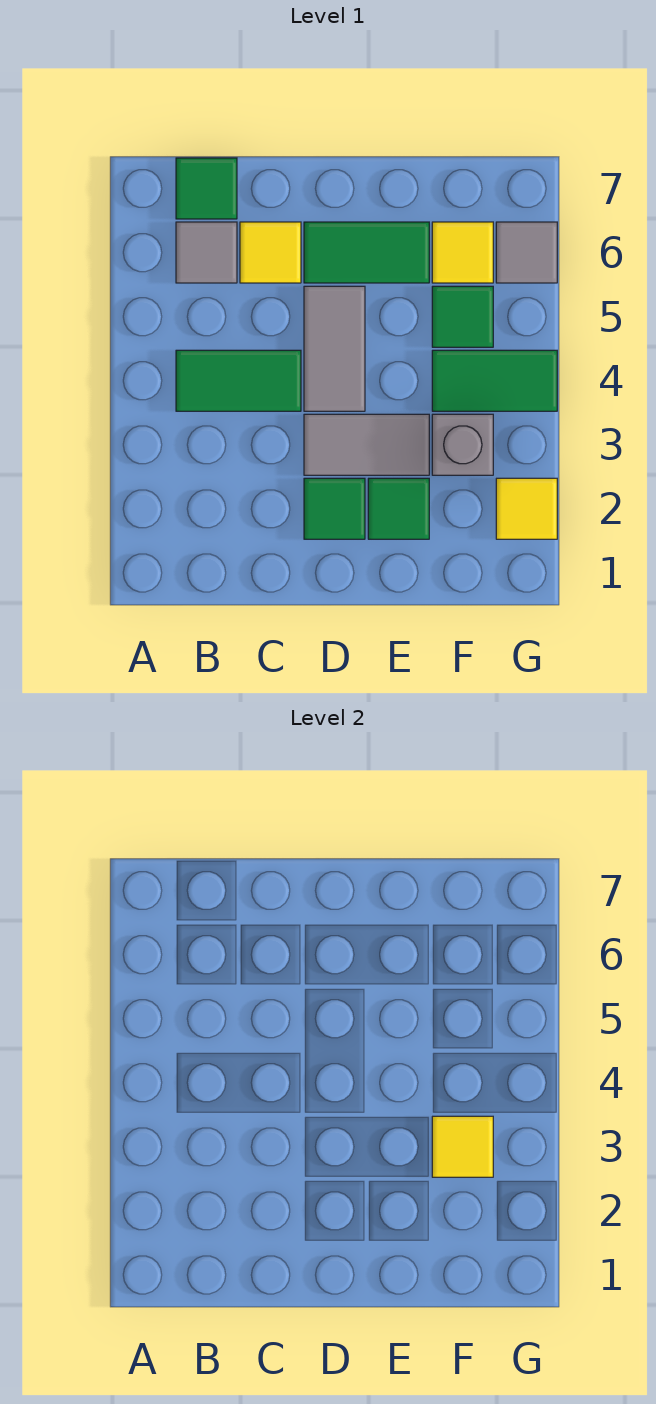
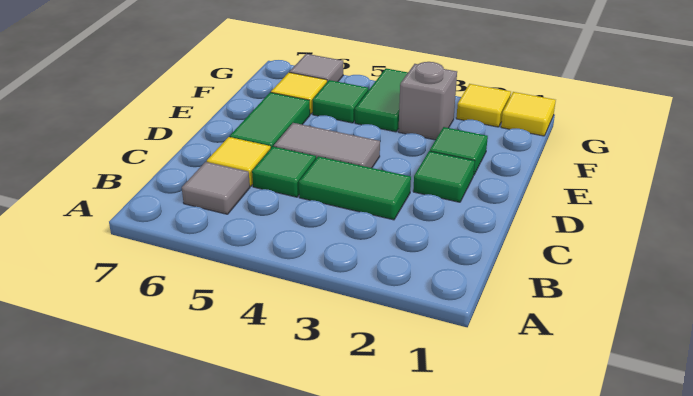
green 1x2 tile [176,350,301,411] -> green 1x2 tile turned to [299,156,411,220]
green 1x1 tile [176,158,237,219] -> green 1x1 tile moved to [252,147,316,197]
grey 1x2 tile [304,414,429,475] -> none
yellow 1x1 tile [432,1116,493,1177] -> yellow 1x1 tile moved to [501,92,556,136]

